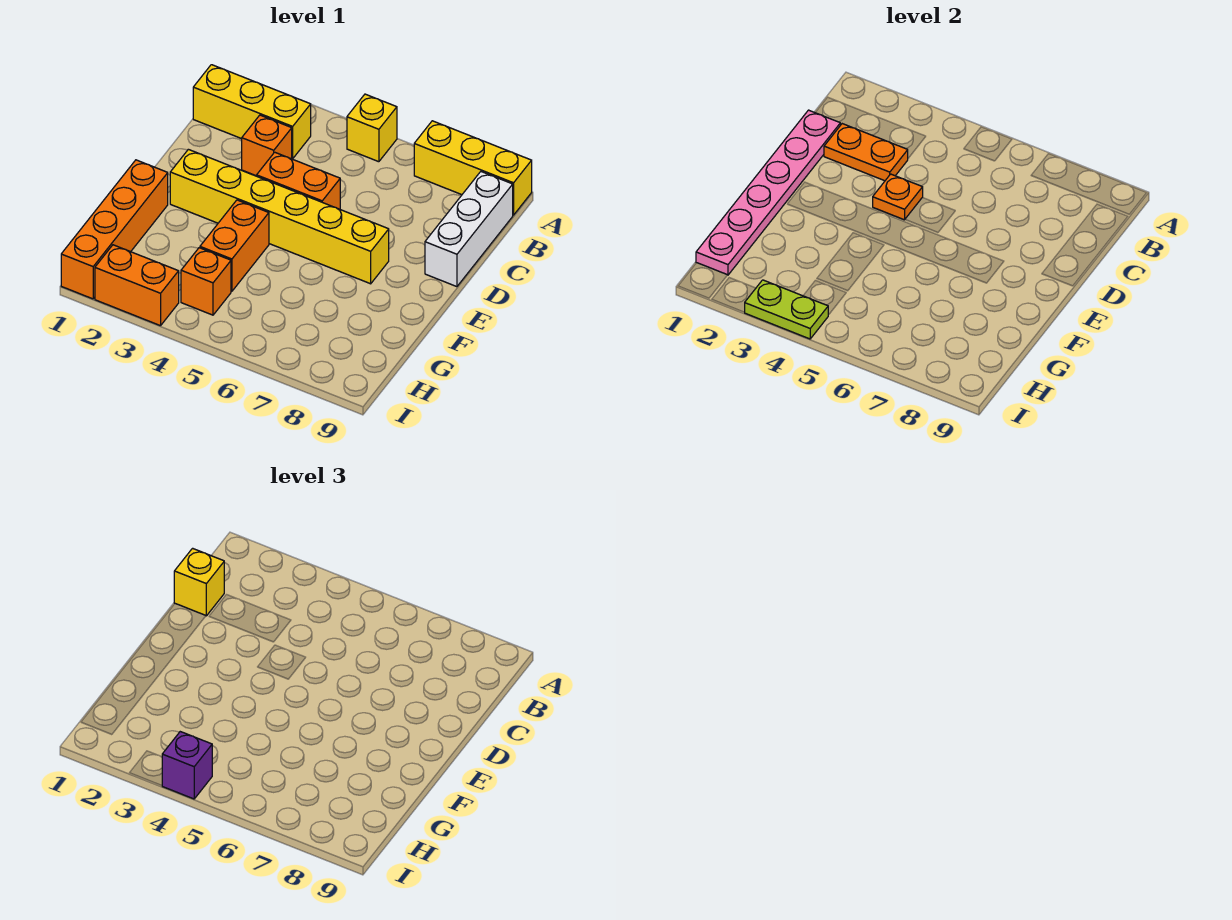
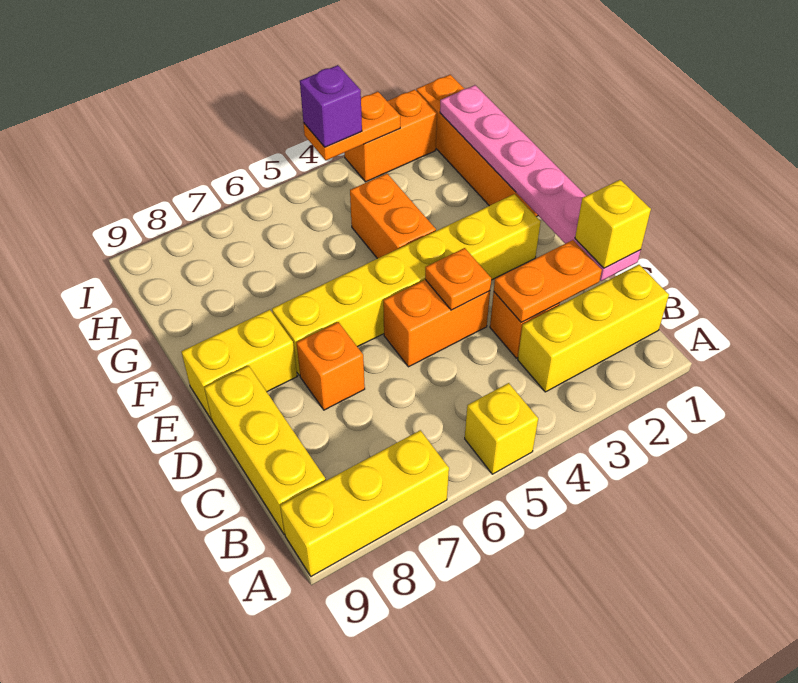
white 1x3 brick [425,172,513,287] -> yellow 1x3 brick [204,366,326,534]
none -> yellow 1x2 brick [181,310,297,419]
orange 1x1 brick [181,248,231,315] -> orange 1x1 brick moved to [296,322,365,410]
lime 1x2 plate [744,280,829,339] -> orange 1x2 plate [303,92,400,160]

